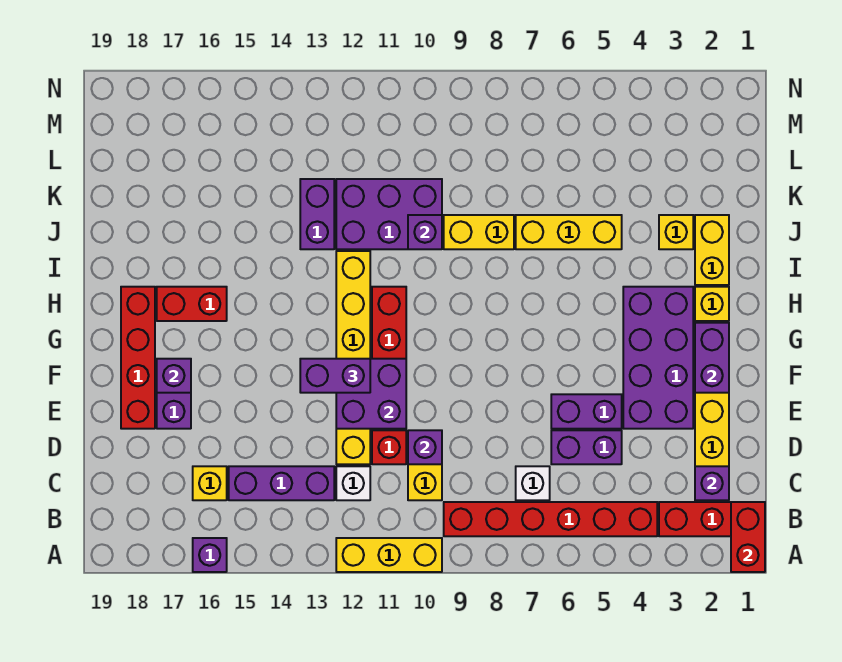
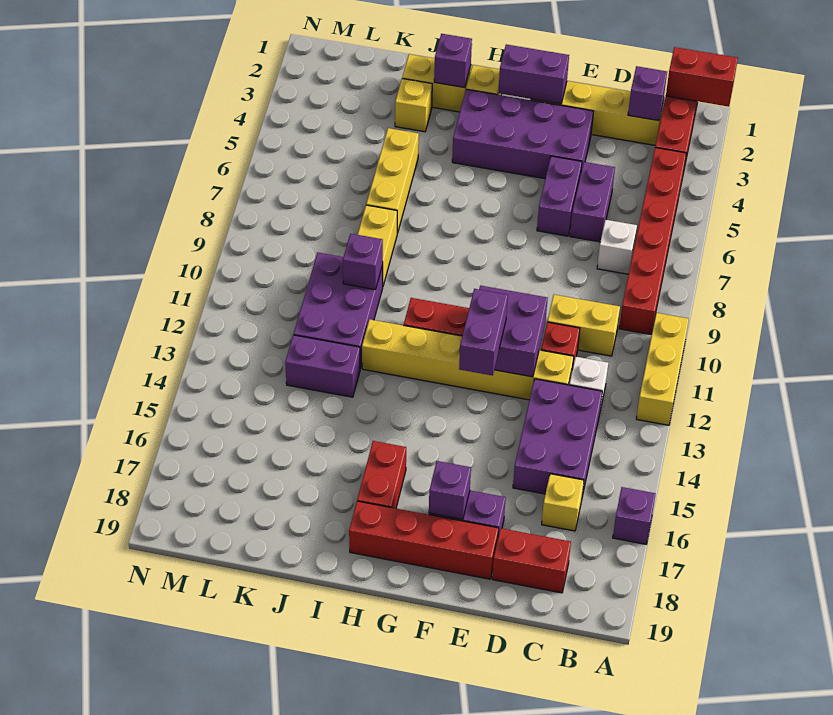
purple 1x3 brick [229,466,334,500] -> purple 2x3 brick [513,379,602,497]
none -> red 1x2 brick [492,528,571,593]
purple 1x1 brick [408,430,442,464] -> purple 1x1 brick moved to [434,34,472,88]

